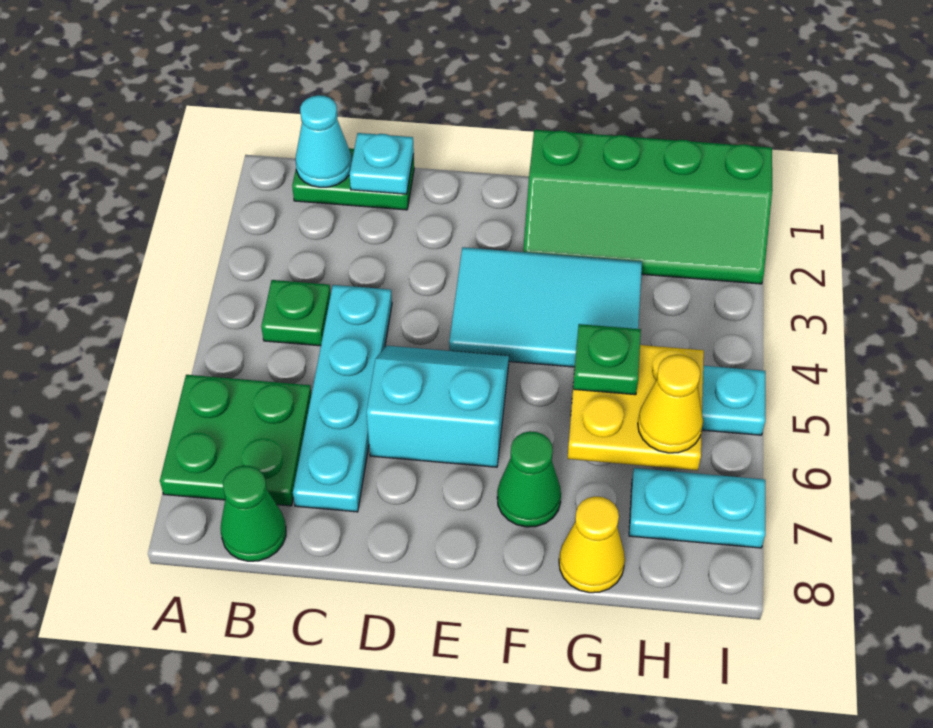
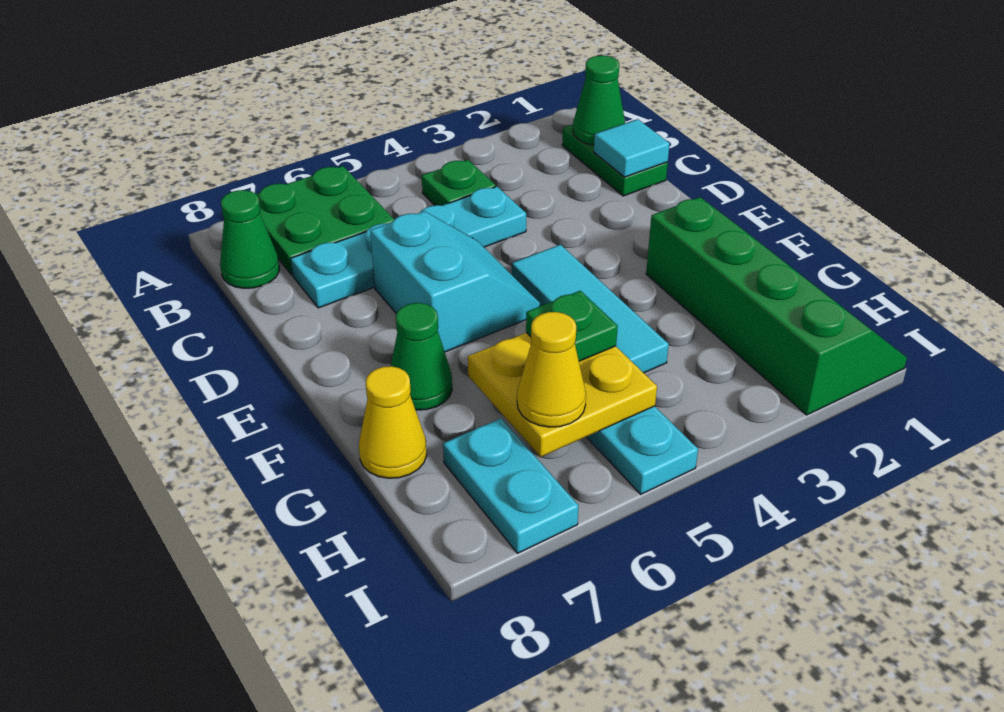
cyan 1x1 cone [296,95,352,187] -> green 1x1 cone [573,56,625,145]
cyan 1x1 plate [349,133,414,194] -> cyan 1x1 tile [594,119,670,177]
cyan 2x3 tile [449,247,642,367] -> cyan 1x3 tile [512,245,669,373]
green 2x4 slope [523,130,772,284] -> green 2x4 slope turned to [646,197,907,415]

